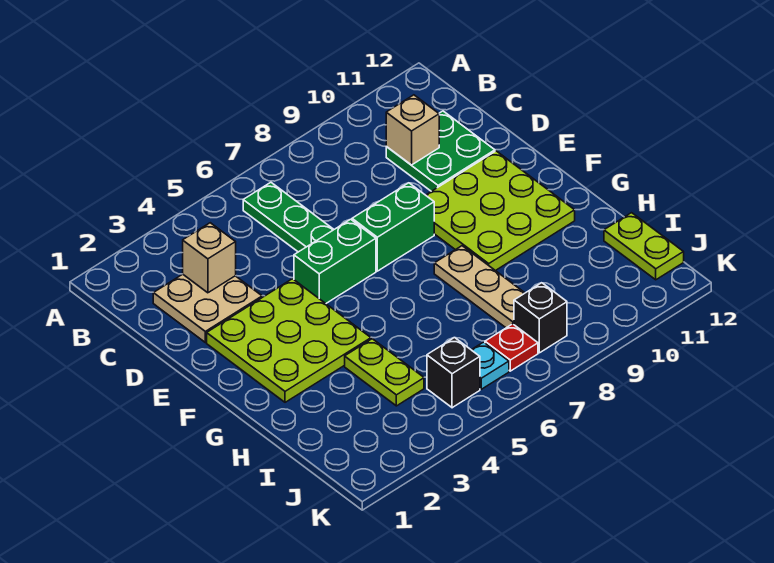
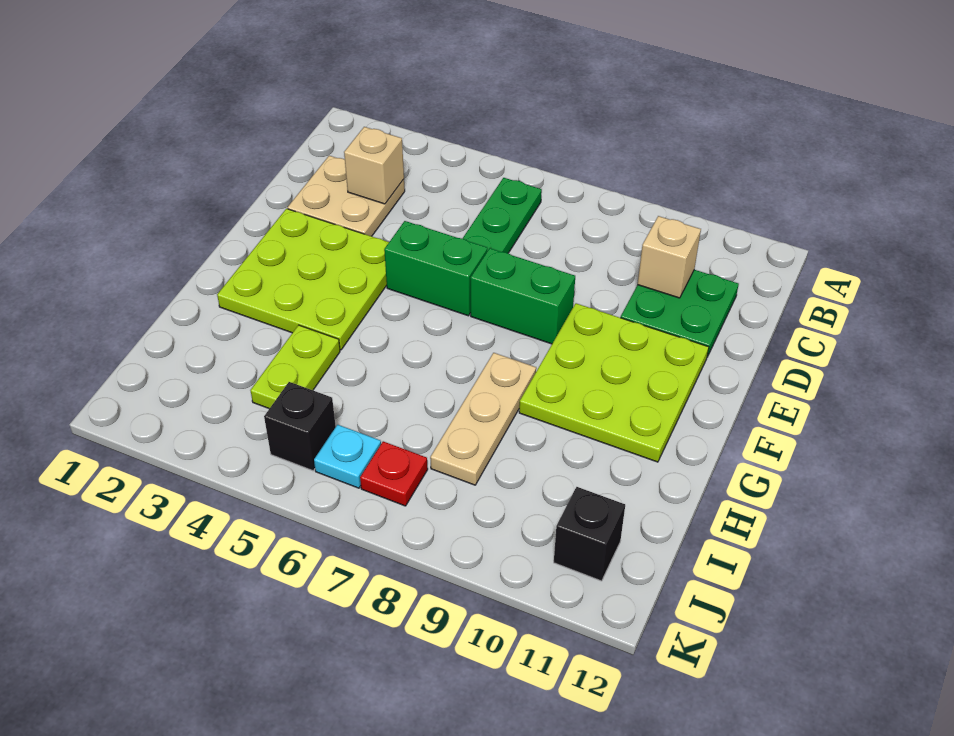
lime 1x2 plate [604,213,684,280] -> none
black 1x1 brick [514,283,567,353] -> black 1x1 brick moved to [554,487,625,581]

